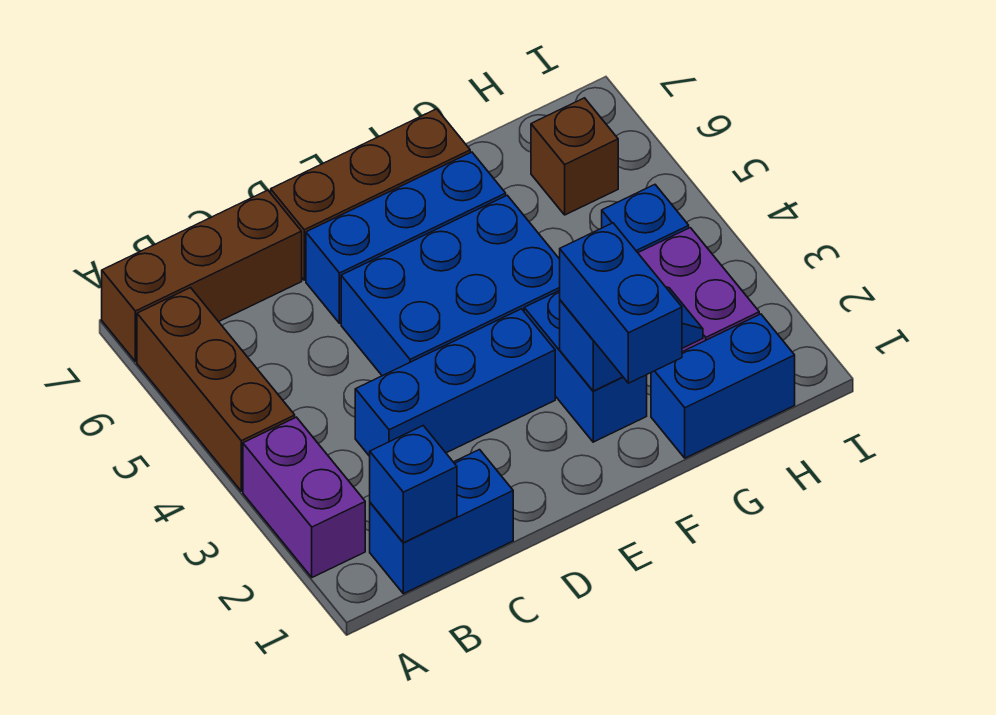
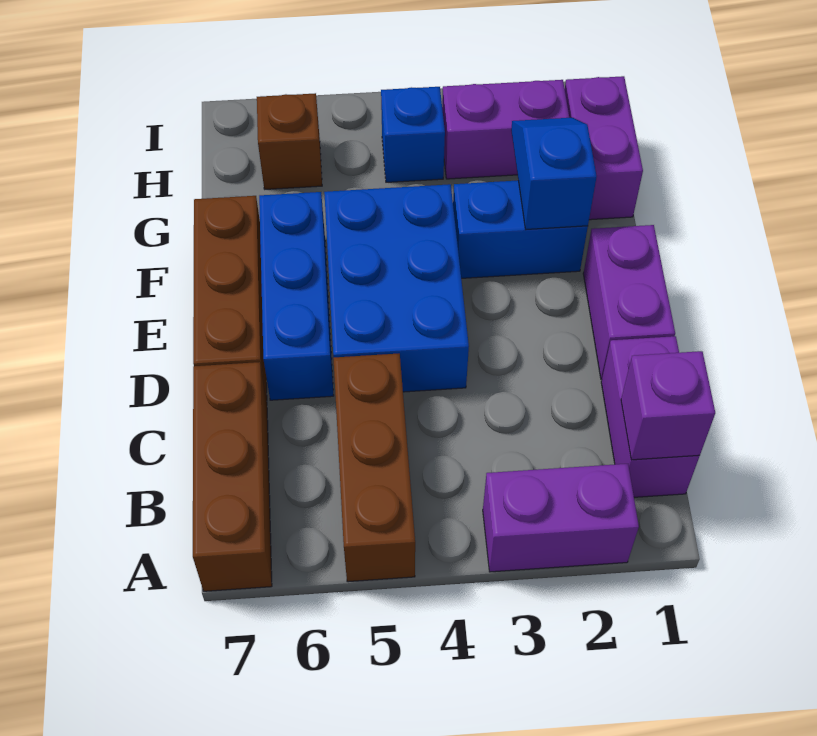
brown 1x3 brick [137,288,295,491] -> brown 1x3 brick turned to [333,353,415,582]
blue 1x2 brick [370,450,513,594] -> purple 1x2 brick [601,336,699,497]
blue 1x1 brick [370,426,457,543] -> purple 1x1 brick [621,351,715,460]
blue 1x3 brick [355,309,555,456] -> none
none -> purple 1x2 brick [583,225,675,379]
blue 1x2 brick [560,223,682,383] -> none
blue 1x2 brick [651,314,795,458] -> purple 1x2 brick [565,76,643,220]

